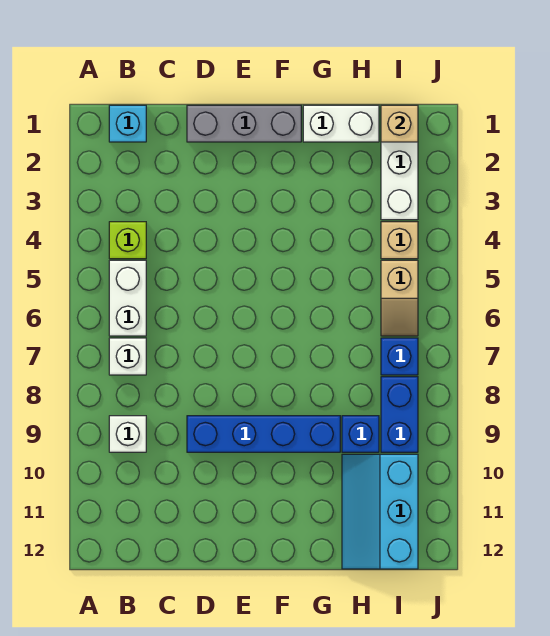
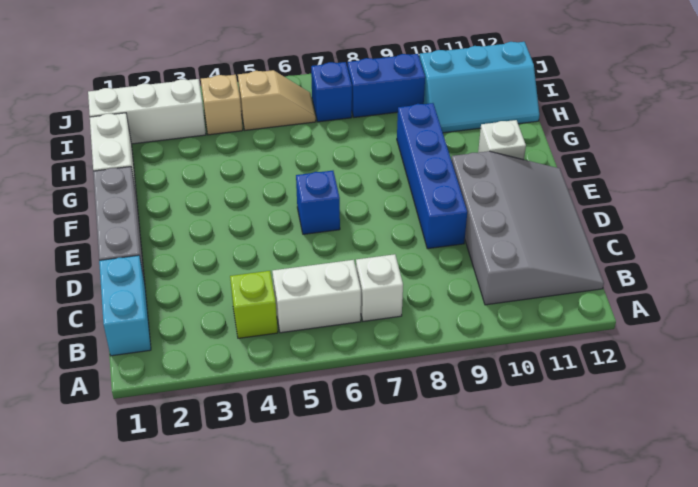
cyan 1x1 brick [109,105,146,142] -> cyan 1x2 brick [99,255,151,356]
white 1x1 brick [109,416,146,452] -> white 1x1 brick moved to [478,120,526,160]
none -> grey 3x4 slope [451,151,604,305]
blue 1x1 brick [342,416,379,452] -> blue 1x1 brick moved to [296,171,340,234]
tan 1x1 brick [381,105,418,142] -> none

